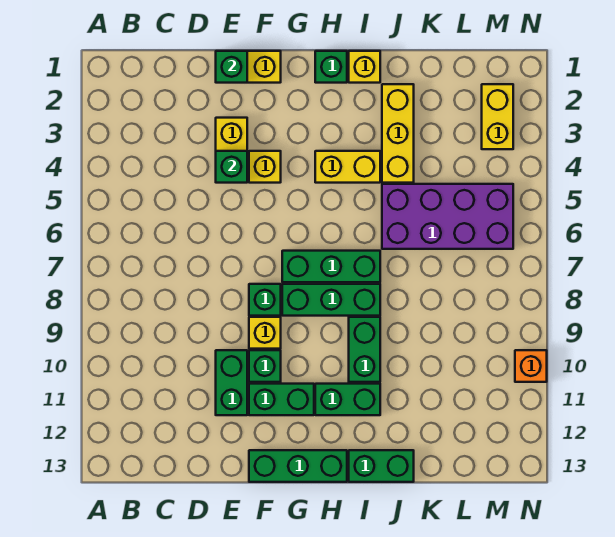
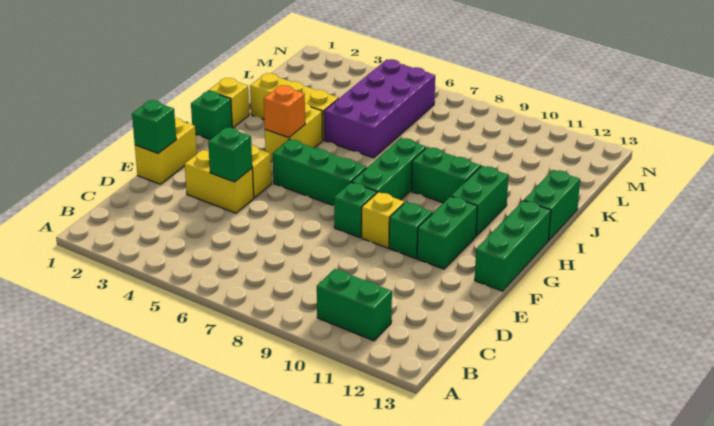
green 1x2 brick [216,350,247,415] -> green 1x2 brick moved to [317,269,392,341]
green 1x3 brick [282,251,380,282] -> green 1x3 brick turned to [273,139,367,206]
yellow 1x2 brick [482,84,513,149] -> none
orange 1x1 brick [515,350,547,382] -> orange 1x1 brick moved to [264,85,305,138]

